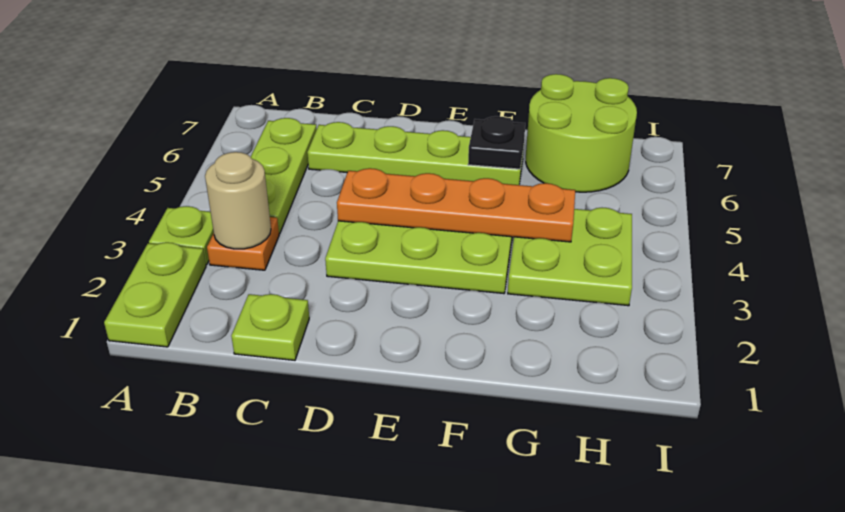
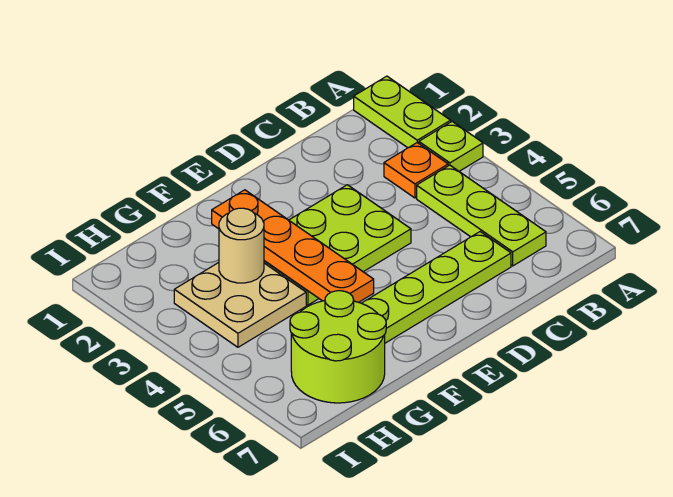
tan 1x1 round brick [205,152,271,249] -> tan 1x1 round brick moved to [219,208,264,283]
lime 1x1 plate [231,294,309,360] -> none
orange 1x4 plate [337,168,575,242] -> orange 1x4 plate turned to [212,190,374,302]
black 1x1 plate [468,116,525,169] -> none
lime 2x2 plate [508,208,632,306] -> tan 2x2 plate [174,263,306,347]

